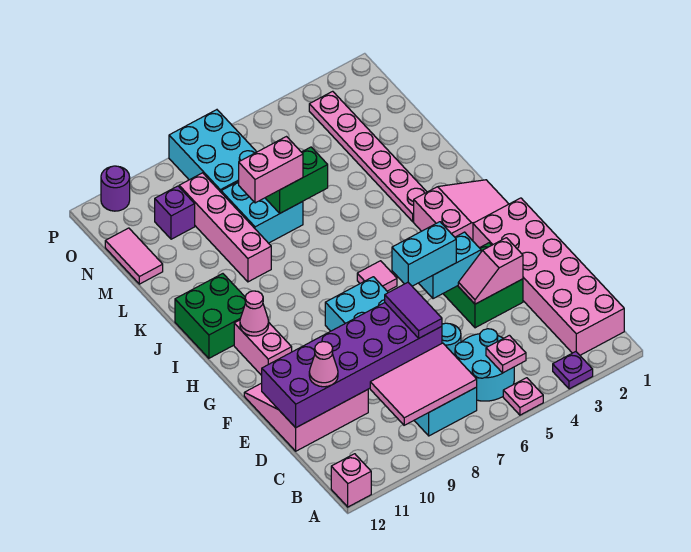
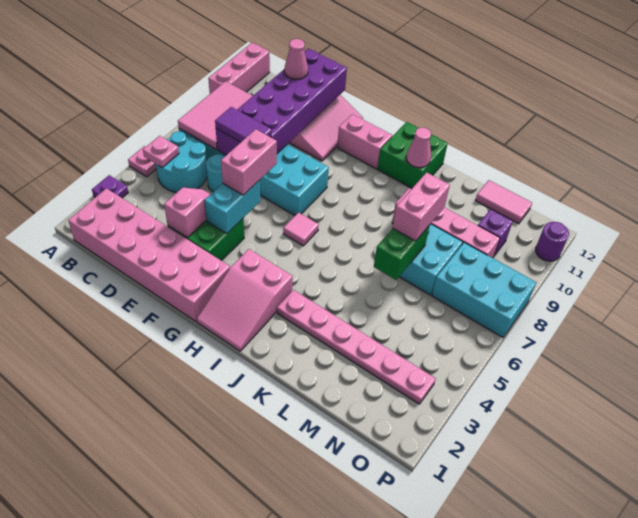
pink 1x1 brick [331,454,371,507] -> pink 1x3 brick [208,43,270,94]
cyan 1x2 brick [392,222,456,286] -> pink 1x2 brick [221,129,277,195]
pink 1x1 cone [240,291,269,336] -> pink 1x1 cone moved to [406,128,431,168]

